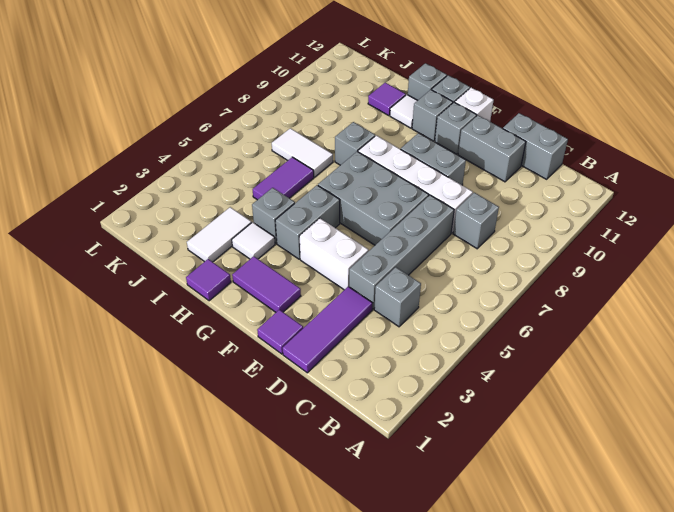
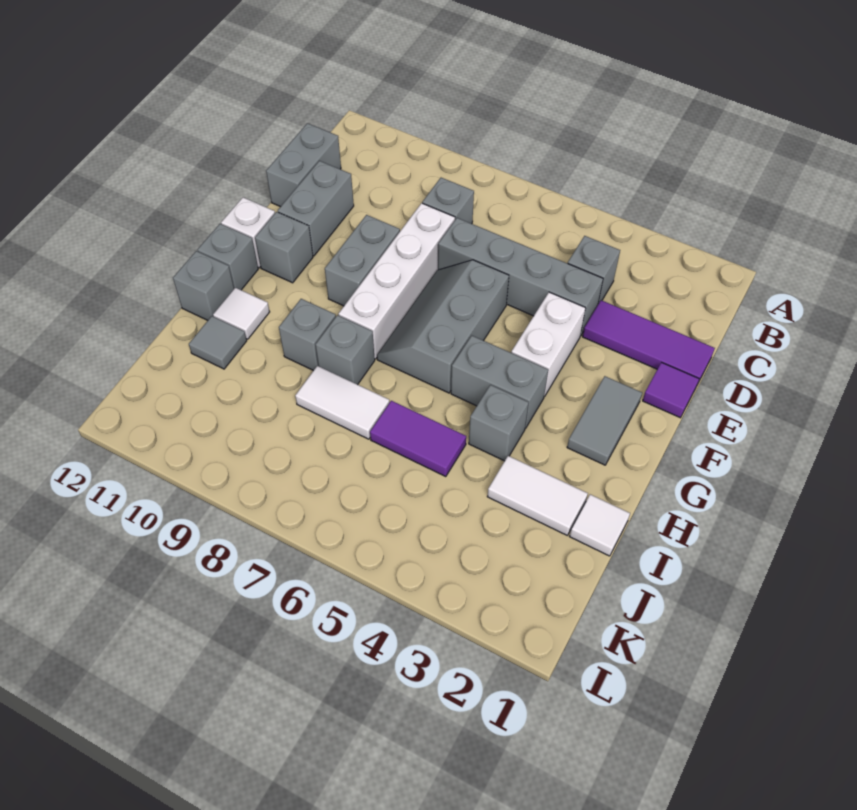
grey 2x3 brick [318,152,429,245] -> grey 2x3 slope [377,260,509,393]
purple 1x2 tile [232,256,301,312] -> grey 1x2 tile [567,376,642,465]
grey 1x1 brick [412,90,453,141] -> grey 1x1 brick moved to [279,299,336,371]
purple 1x1 tile [186,259,231,301] -> none
white 1x1 tile [232,222,275,259] -> white 1x1 tile moved to [570,494,630,556]
white 1x2 tile [272,128,333,177] -> white 1x2 tile turned to [295,366,390,439]
purple 1x1 tile [368,82,406,116] -> grey 1x1 tile [189,316,247,369]

